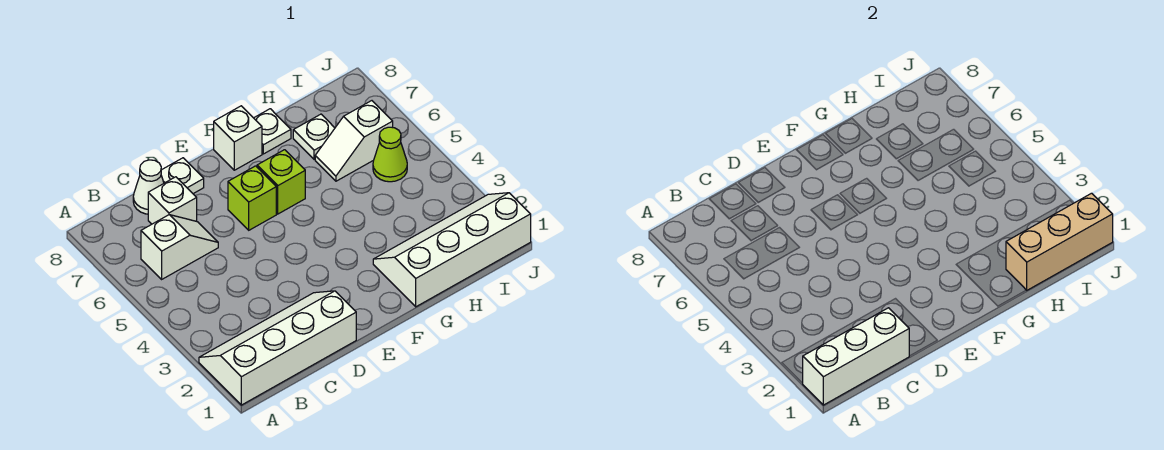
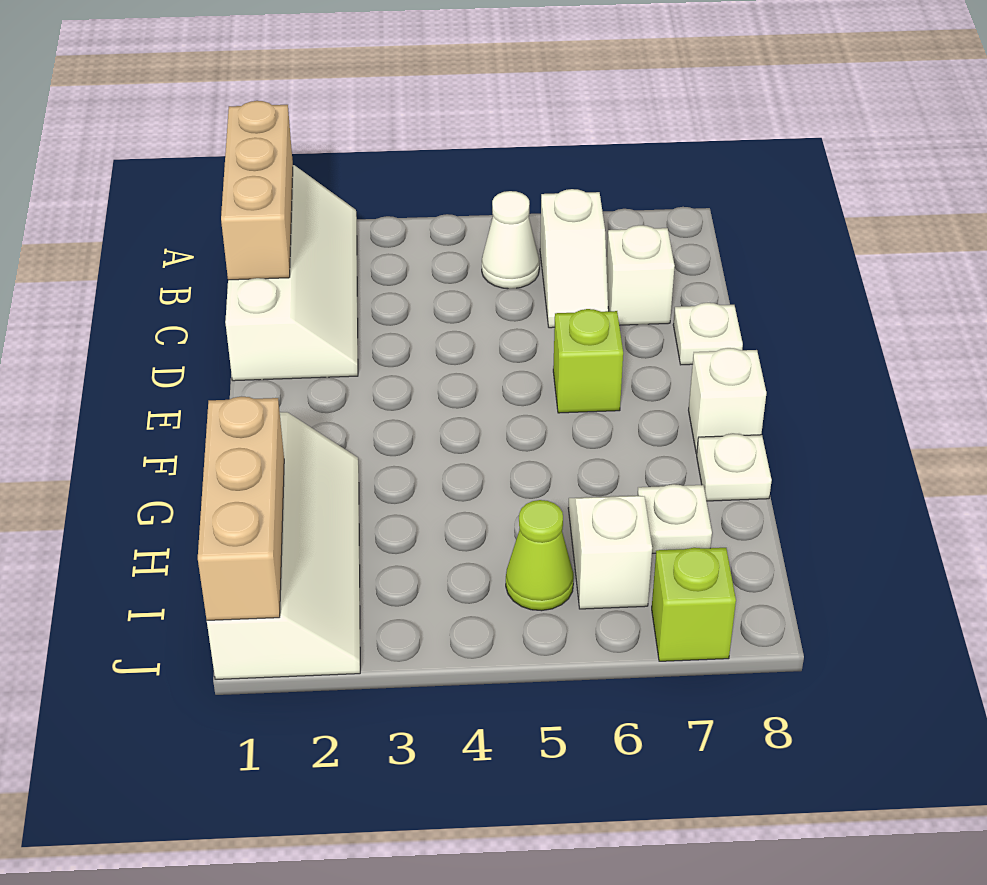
white 1x3 brick [802,308,909,405] -> tan 1x3 brick [221,101,293,280]
white 1x1 cone [133,160,164,214] -> white 1x1 cone moved to [482,191,539,289]
lime 1x1 brick [257,150,305,214] -> lime 1x1 brick moved to [652,548,736,661]

